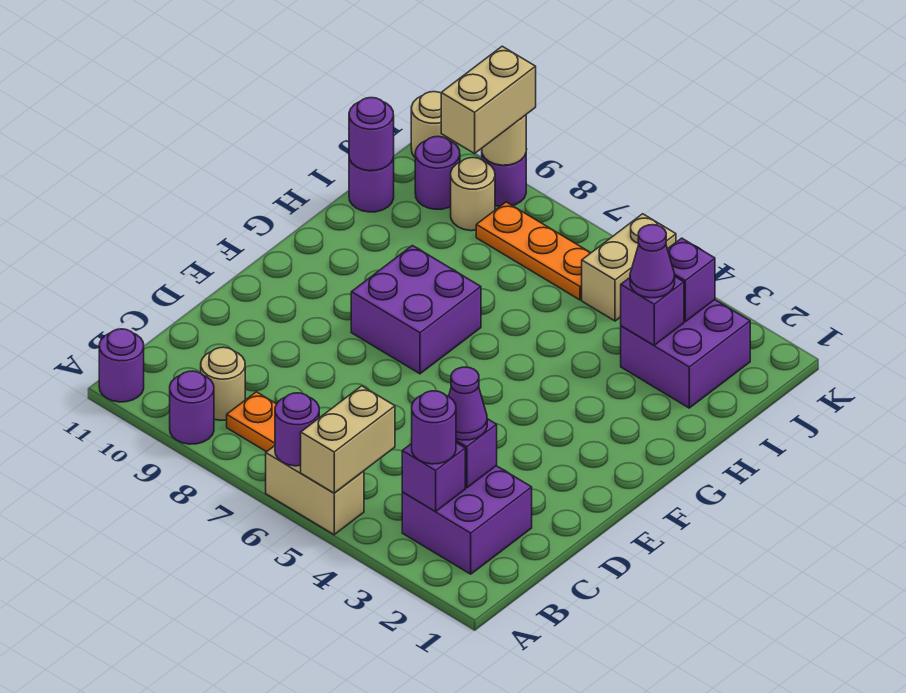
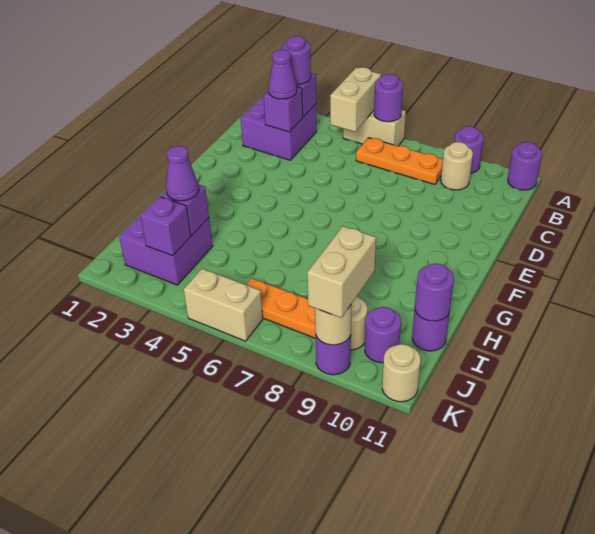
purple 2x2 brick [351,246,481,374] -> none
tan 1x2 brick [582,214,676,321] -> tan 1x2 brick turned to [184,269,263,341]

